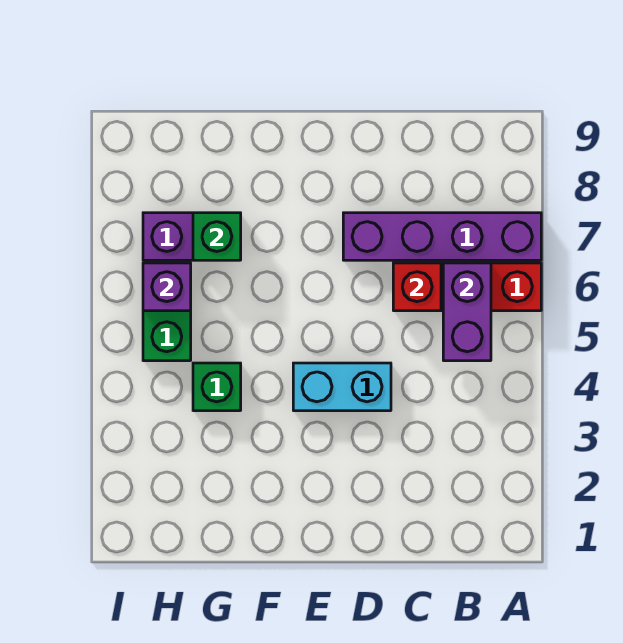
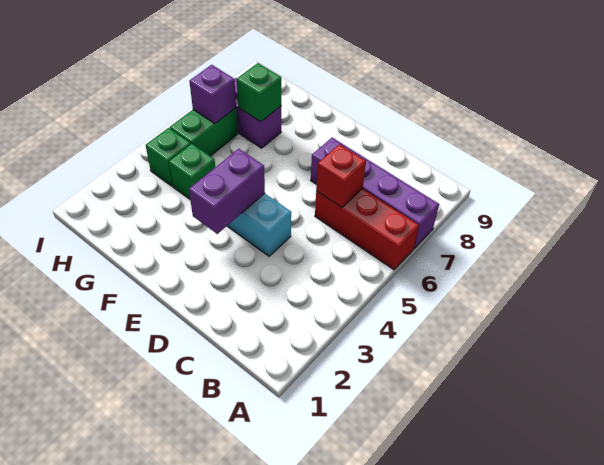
purple 1x2 brick [443,263,491,361] -> purple 1x2 brick moved to [189,149,265,234]
none -> green 1x1 brick [146,128,191,186]

